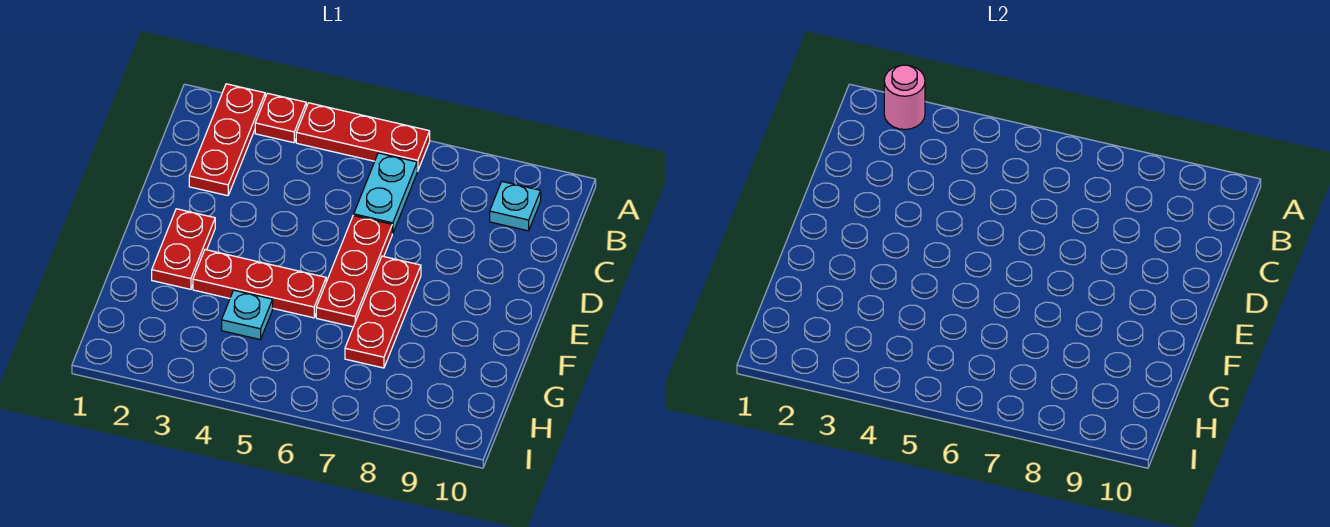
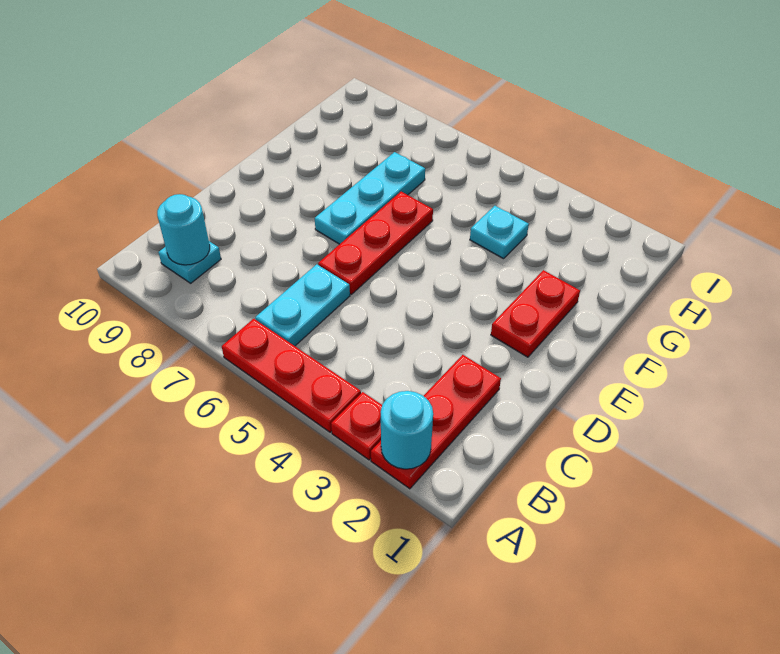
pink 1x1 round brick [884,65,925,129] -> cyan 1x1 round brick [381,391,433,469]
none -> cyan 1x1 round brick [157,194,210,265]
red 1x3 plate [345,256,421,368] -> cyan 1x3 plate [315,152,425,244]
red 1x3 plate [193,250,326,318] -> none

